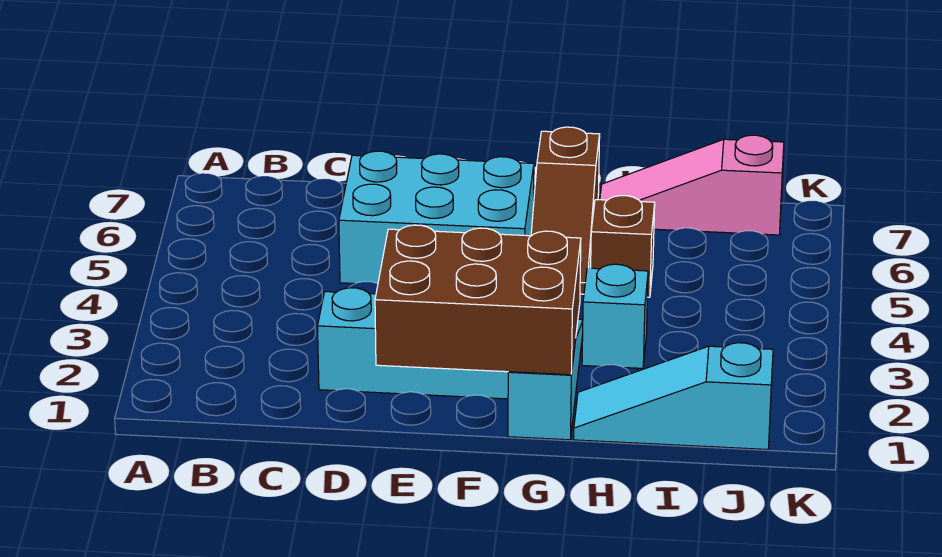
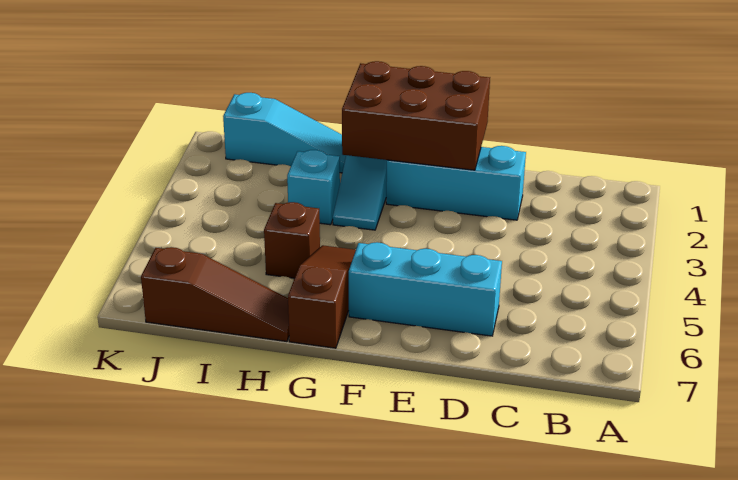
cyan 2x3 brick [339,151,534,284] -> cyan 1x3 brick [349,242,502,336]
pink 1x3 slope [600,135,784,235] -> brown 1x3 slope [141,247,289,341]

